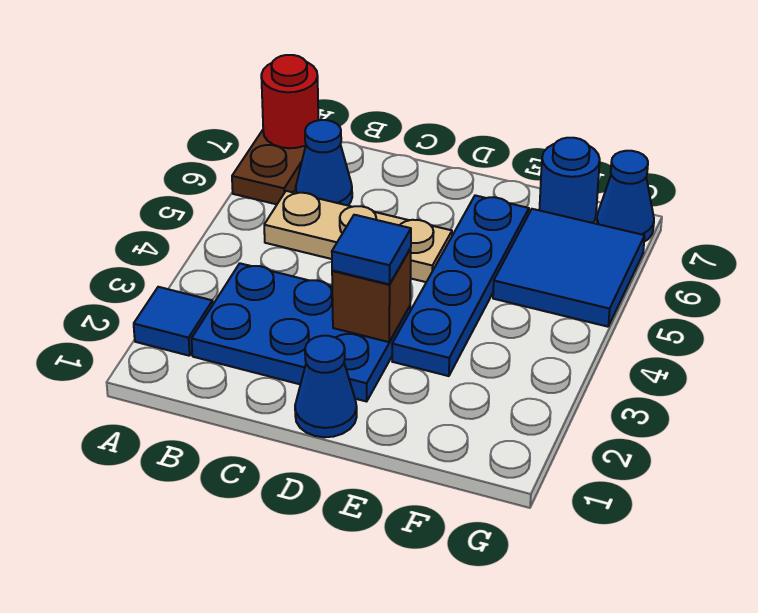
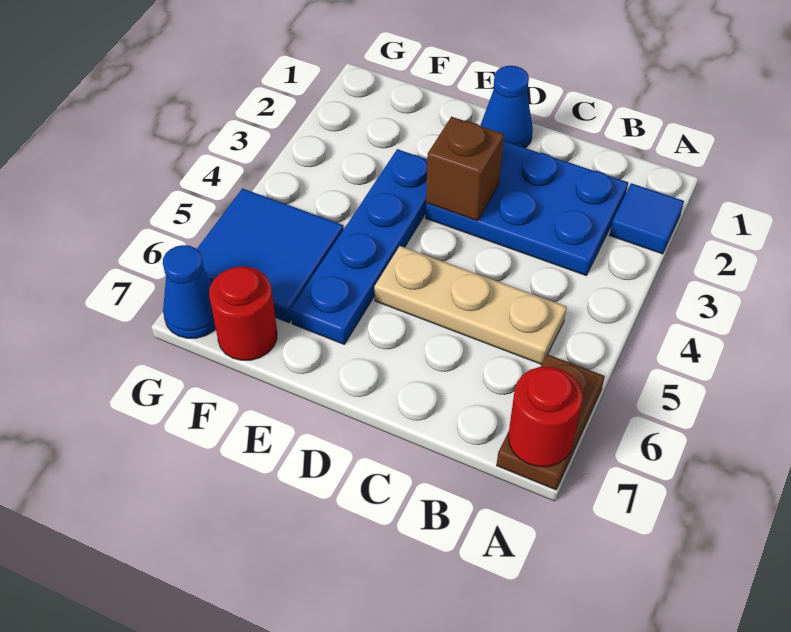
blue 1x1 cone [296,120,352,205] -> none
blue 1x1 tile [332,215,411,284] -> none
blue 1x1 round brick [539,138,600,223] -> red 1x1 round brick [209,267,277,360]

